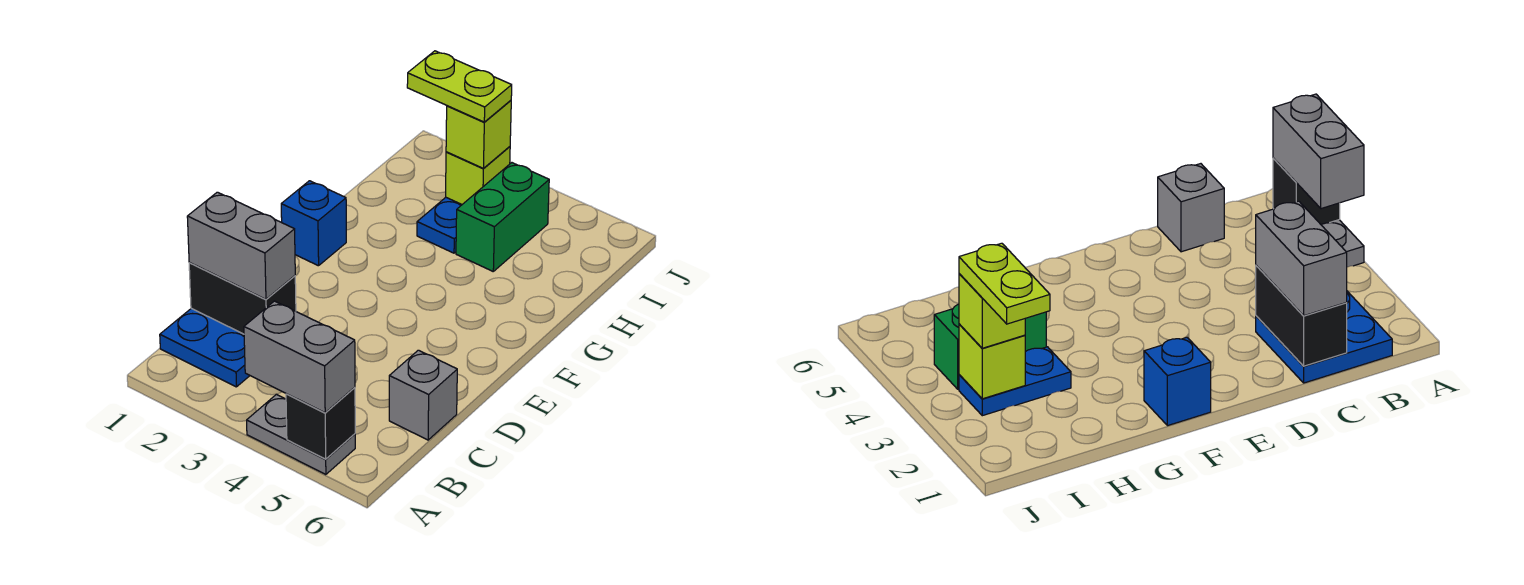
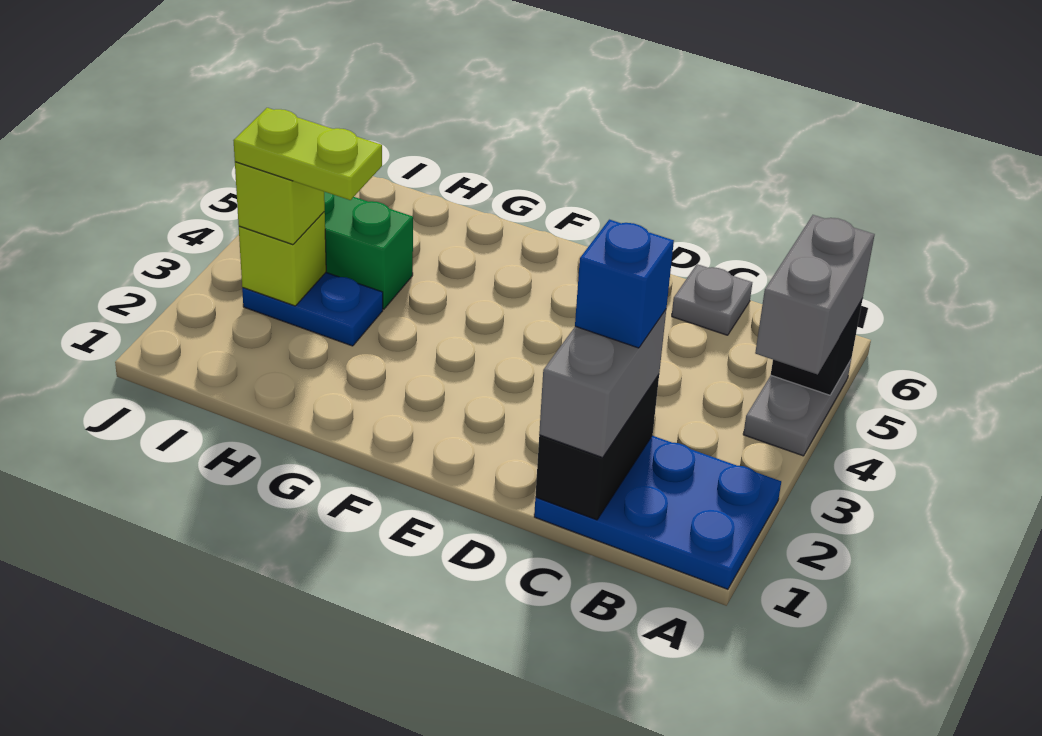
blue 2x2 plate [160,308,250,387] -> blue 2x3 plate [534,436,781,589]
grey 1x1 brick [389,350,457,440] -> grey 1x1 plate [672,264,752,335]
blue 1x1 brick [281,181,346,266] -> blue 1x1 brick moved to [575,220,674,348]
lime 1x2 plate [407,51,512,122] -> lime 1x2 plate turned to [233,108,382,200]

